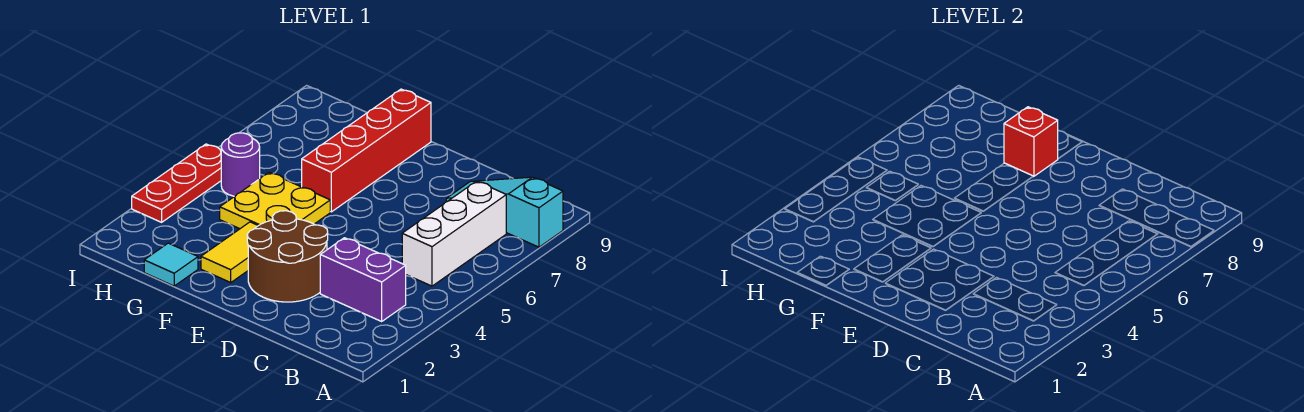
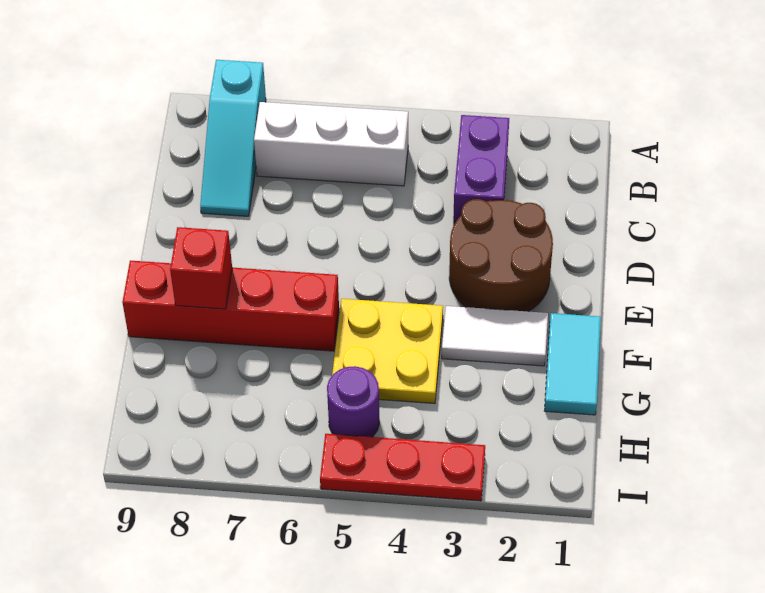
yellow 1x2 tile [201,222,258,282] -> white 1x2 tile [442,306,548,366]
cyan 1x1 tile [144,243,198,286] -> cyan 1x2 tile [544,313,601,415]

